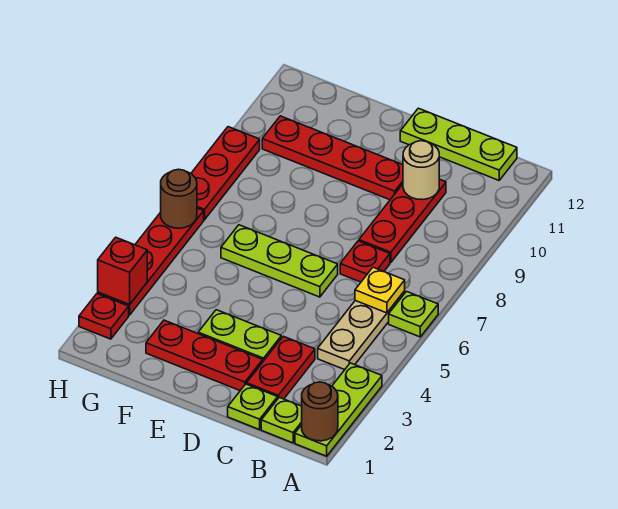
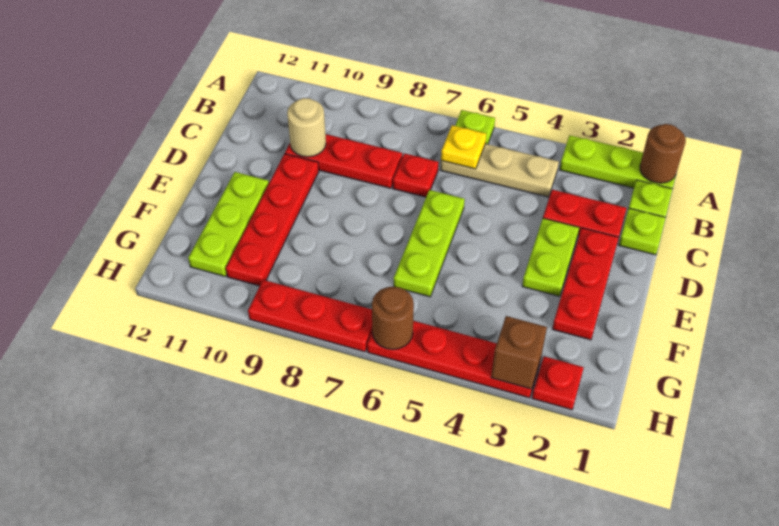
lime 1x3 plate [400,108,517,180] -> lime 1x3 plate moved to [188,172,269,276]
red 1x1 brick [98,237,147,305] -> brown 1x1 brick [491,316,547,389]

